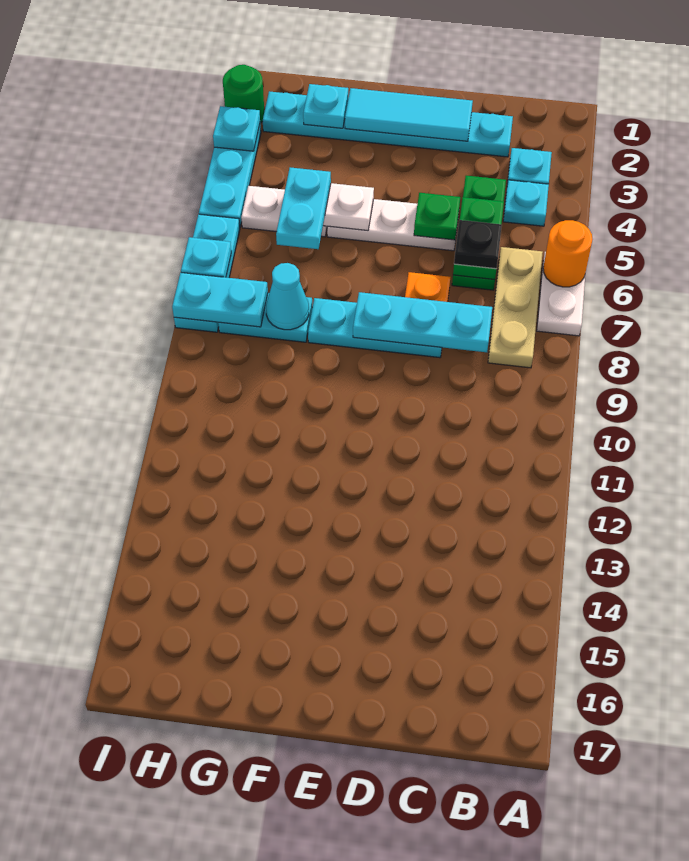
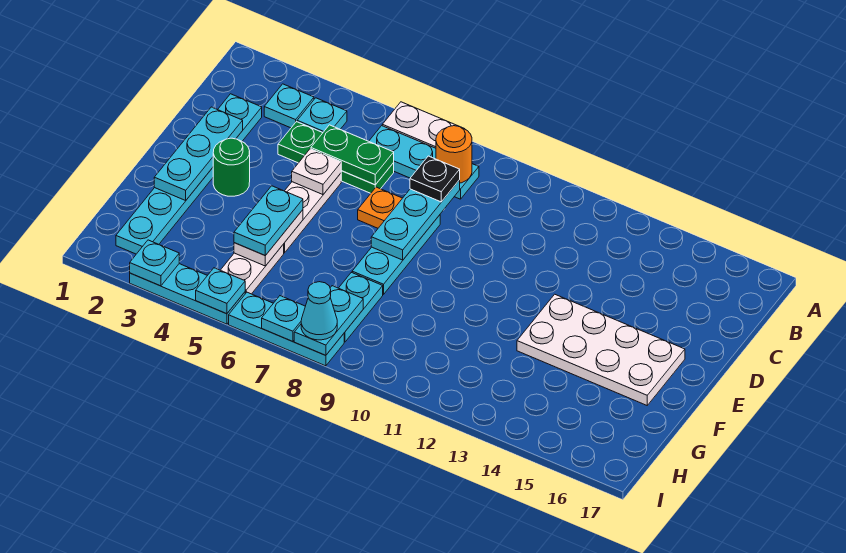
orange 1x1 round brick [543,220,593,287] -> orange 1x1 round brick moved to [436,126,472,183]
tan 1x3 plate [488,247,543,368] -> cyan 1x3 plate [369,126,479,199]
black 1x1 plate [454,220,502,269] -> black 1x1 plate moved to [410,156,460,202]
cyan 1x3 tile [345,88,473,141] -> cyan 1x3 plate [154,107,243,200]
green 1x1 plate [414,193,460,240] -> white 1x1 plate [292,149,341,195]
none -> white 2x4 plate [517,294,685,405]
cyan 1x1 plate [303,84,348,128] -> cyan 1x1 plate moved to [196,268,245,314]
cyan 1x2 plate [276,167,331,249] -> cyan 1x2 plate turned to [234,186,303,256]
cyan 1x1 cone [266,263,309,330] -> cyan 1x1 cone moved to [301,282,337,340]
green 1x1 round brick [223,65,264,123] -> green 1x1 round brick moved to [213,138,250,196]

